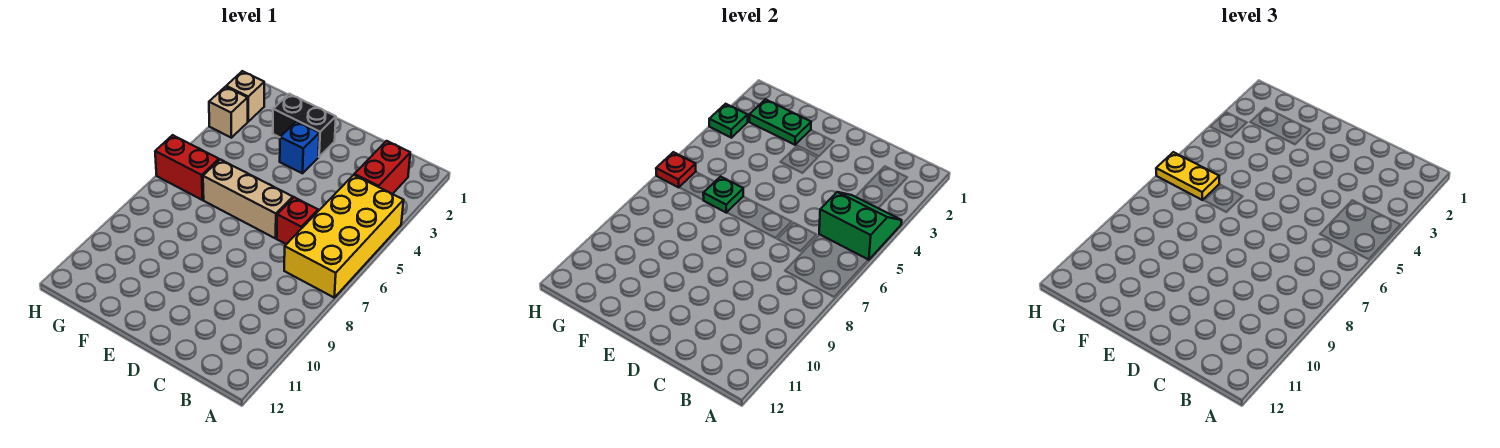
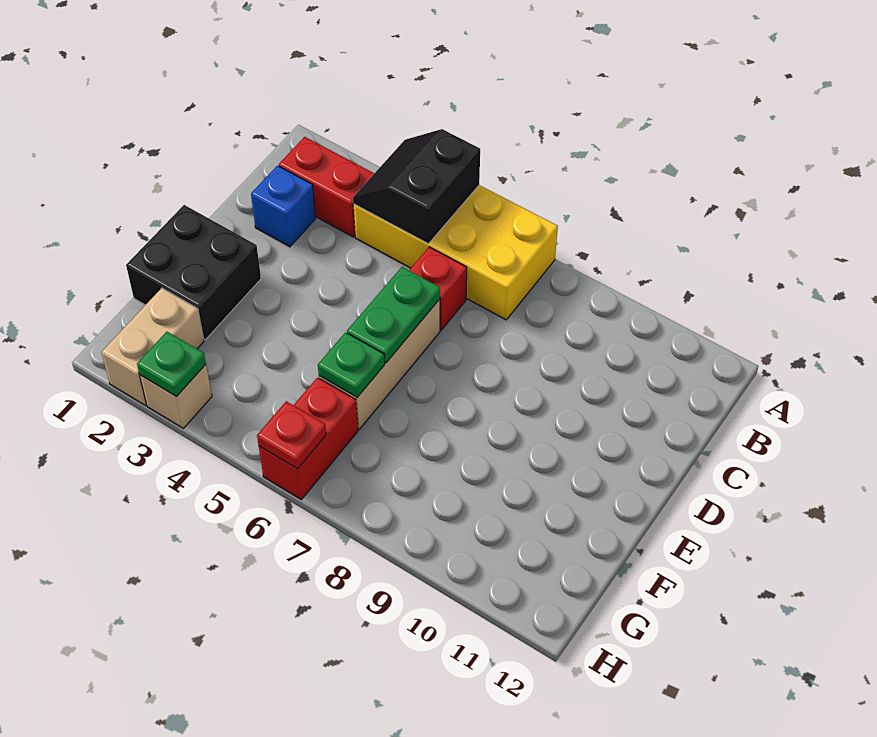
green 2x2 slope [819,192,902,260] -> black 2x2 slope [353,129,480,244]
black 1x2 brick [273,94,336,157] -> black 2x2 brick [126,205,261,340]
blue 1x1 brick [280,121,319,173] -> blue 1x1 brick moved to [251,166,316,247]
green 1x2 plate [750,99,811,145] -> green 1x2 plate moved to [347,267,440,363]
yellow 1x2 plate [1156,152,1219,200] -> none
tan 1x1 brick [226,71,264,121] -> tan 1x2 brick [101,288,204,405]

